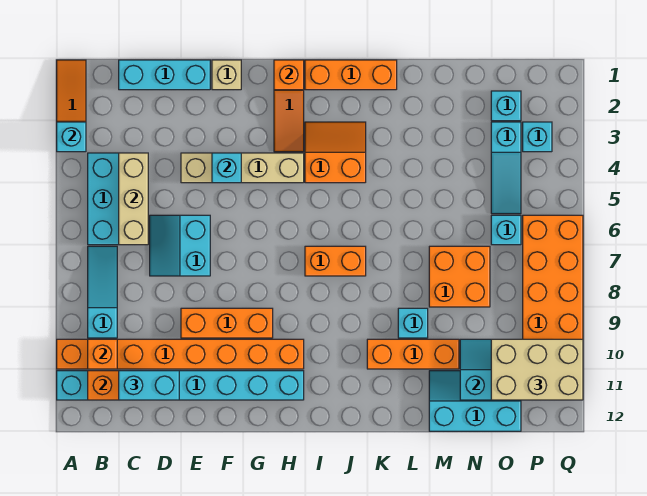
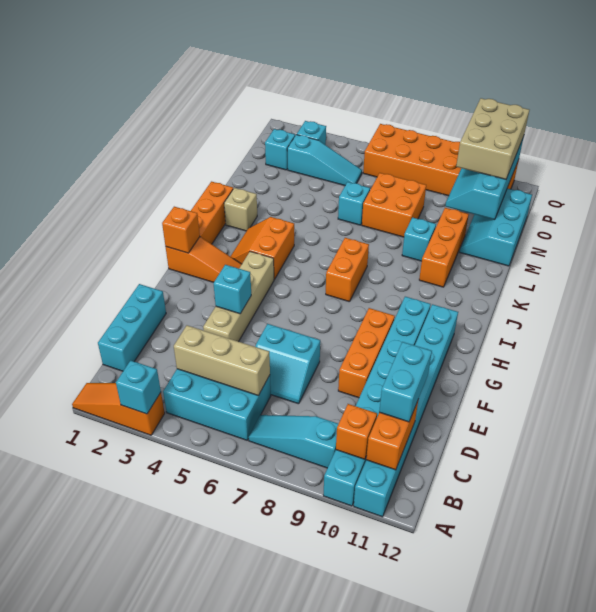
orange 1x8 brick [57,339,304,369] -> cyan 1x8 brick [323,297,431,506]
tan 1x1 brick [212,60,241,90] -> tan 1x1 brick moved to [224,188,257,231]
cyan 1x1 brick [491,215,521,245] -> cyan 1x1 brick moved to [338,182,370,225]

